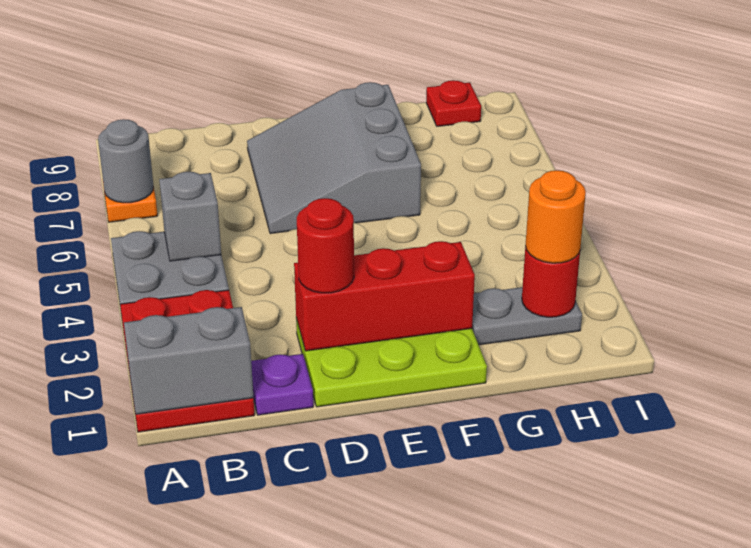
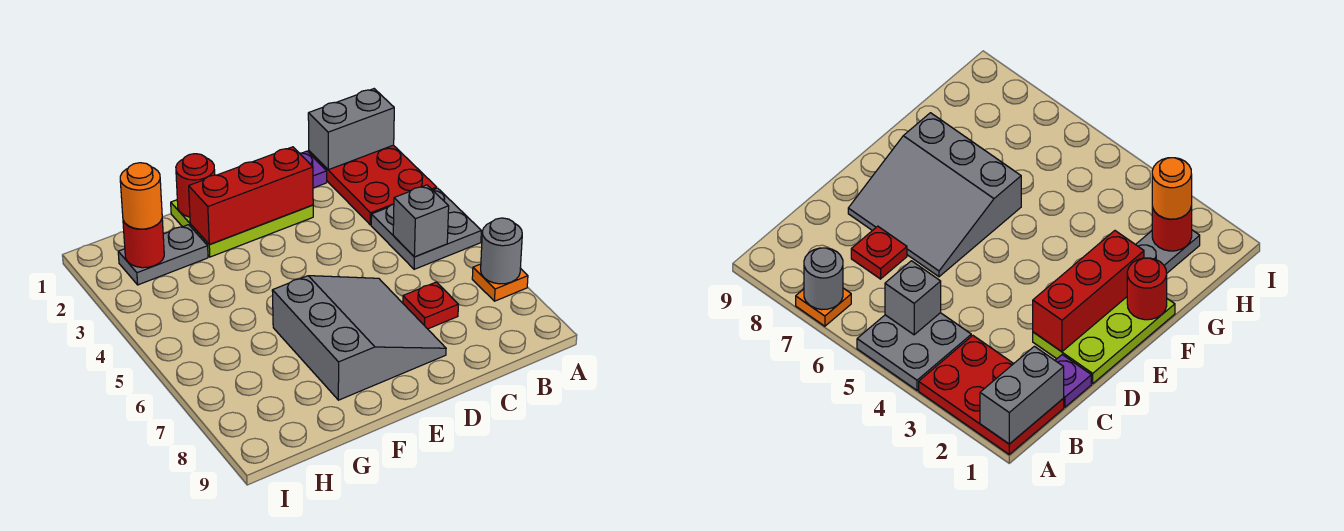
red 1x1 round brick [297,198,354,293] -> red 1x1 round brick moved to [176,154,215,217]
red 1x1 plate [426,80,481,126] -> red 1x1 plate moved to [403,282,458,329]

